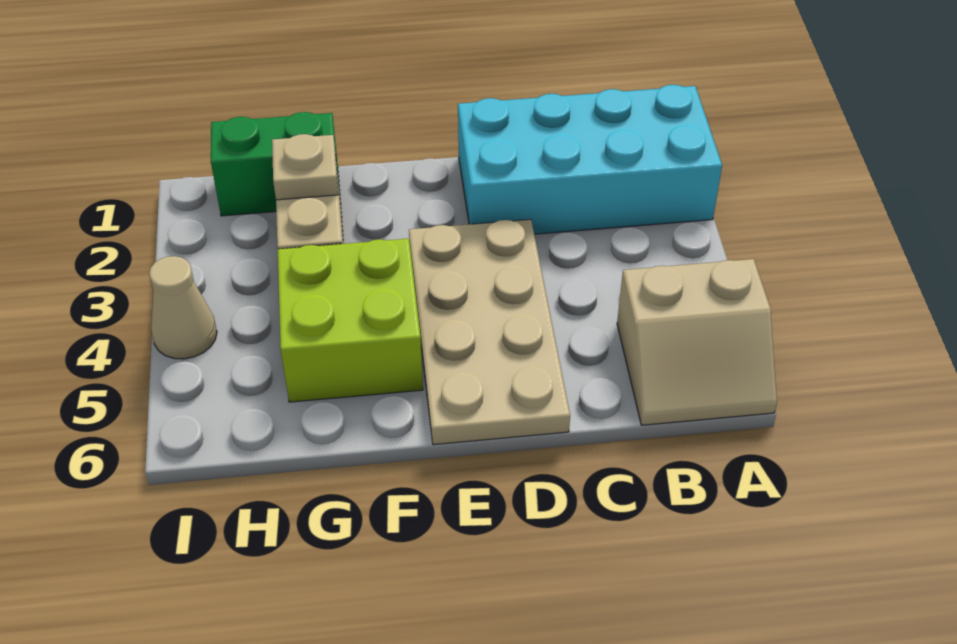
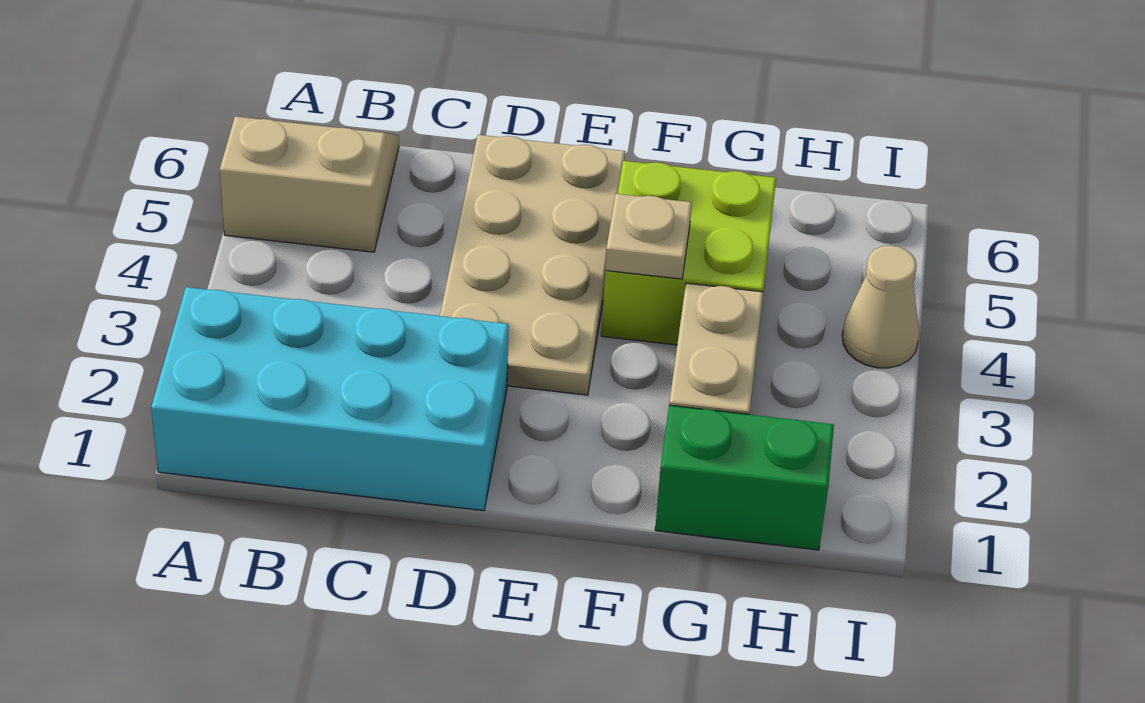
tan 1x1 plate [272,134,338,200] -> tan 1x1 plate moved to [605,194,692,279]

